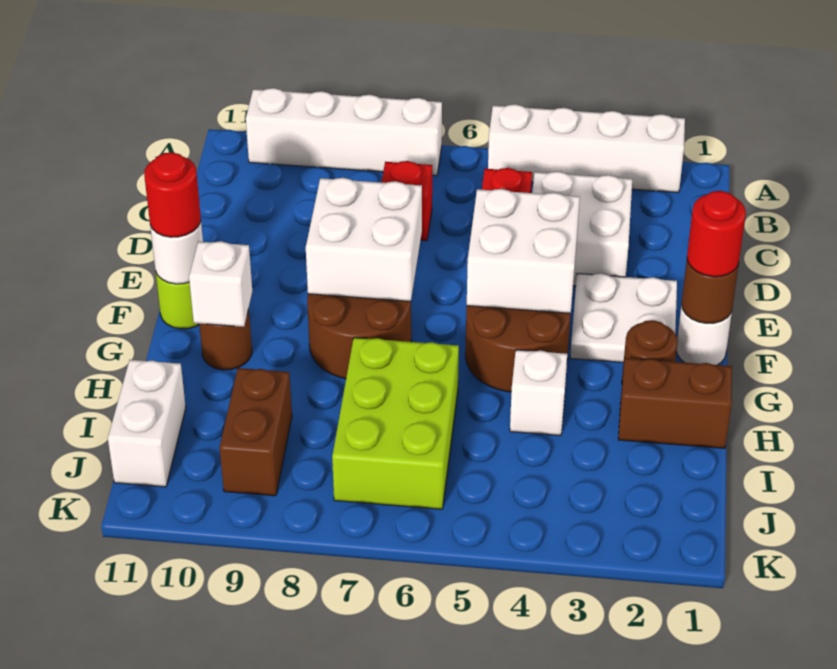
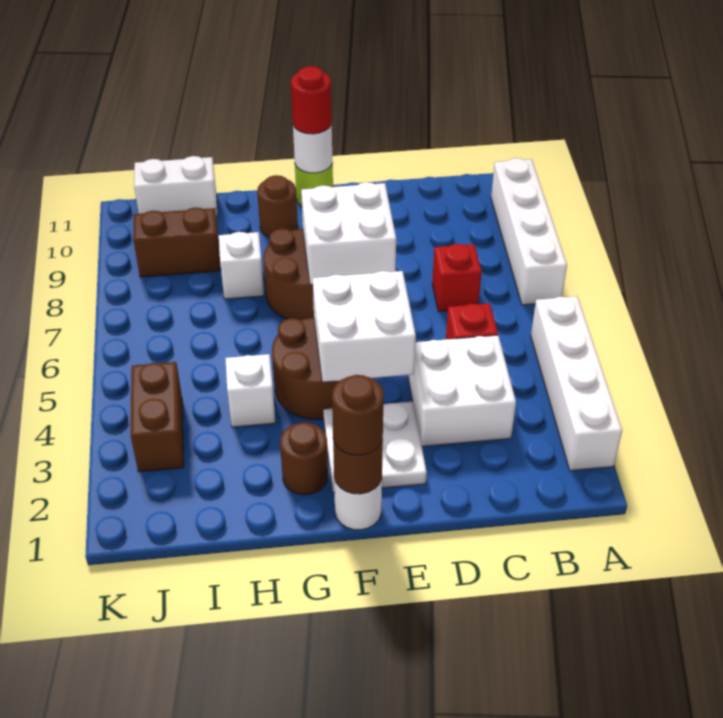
red 1x1 round brick [687,191,746,277] -> brown 1x1 round brick [332,375,384,455]
white 1x1 brick [189,241,252,327] -> white 1x1 brick moved to [219,232,264,299]
brown 1x2 brick [618,358,732,448] -> brown 1x2 brick moved to [131,362,184,472]
lime 2x3 brick [332,338,459,509] -> none

